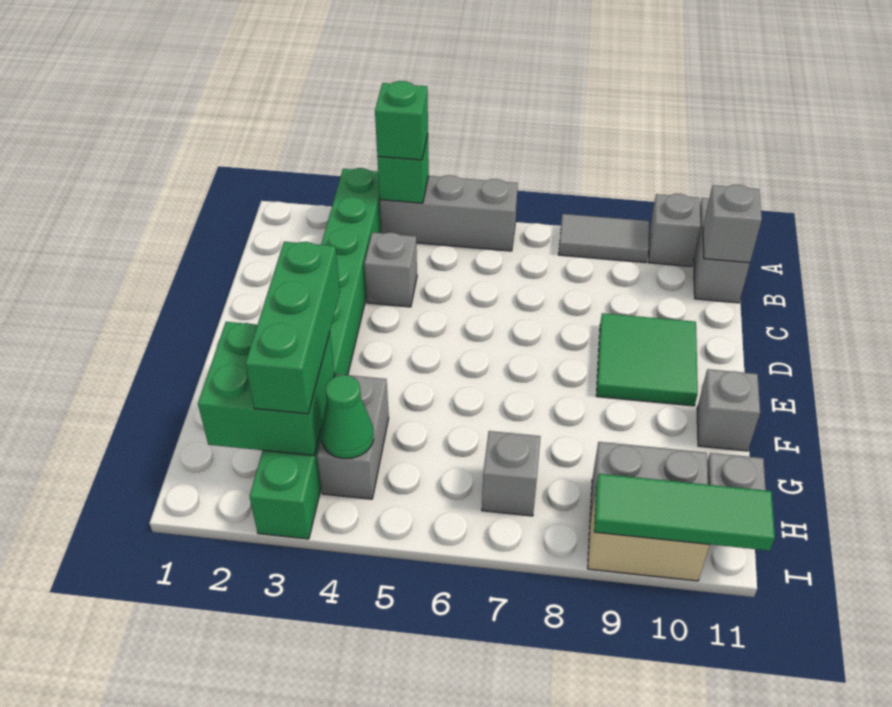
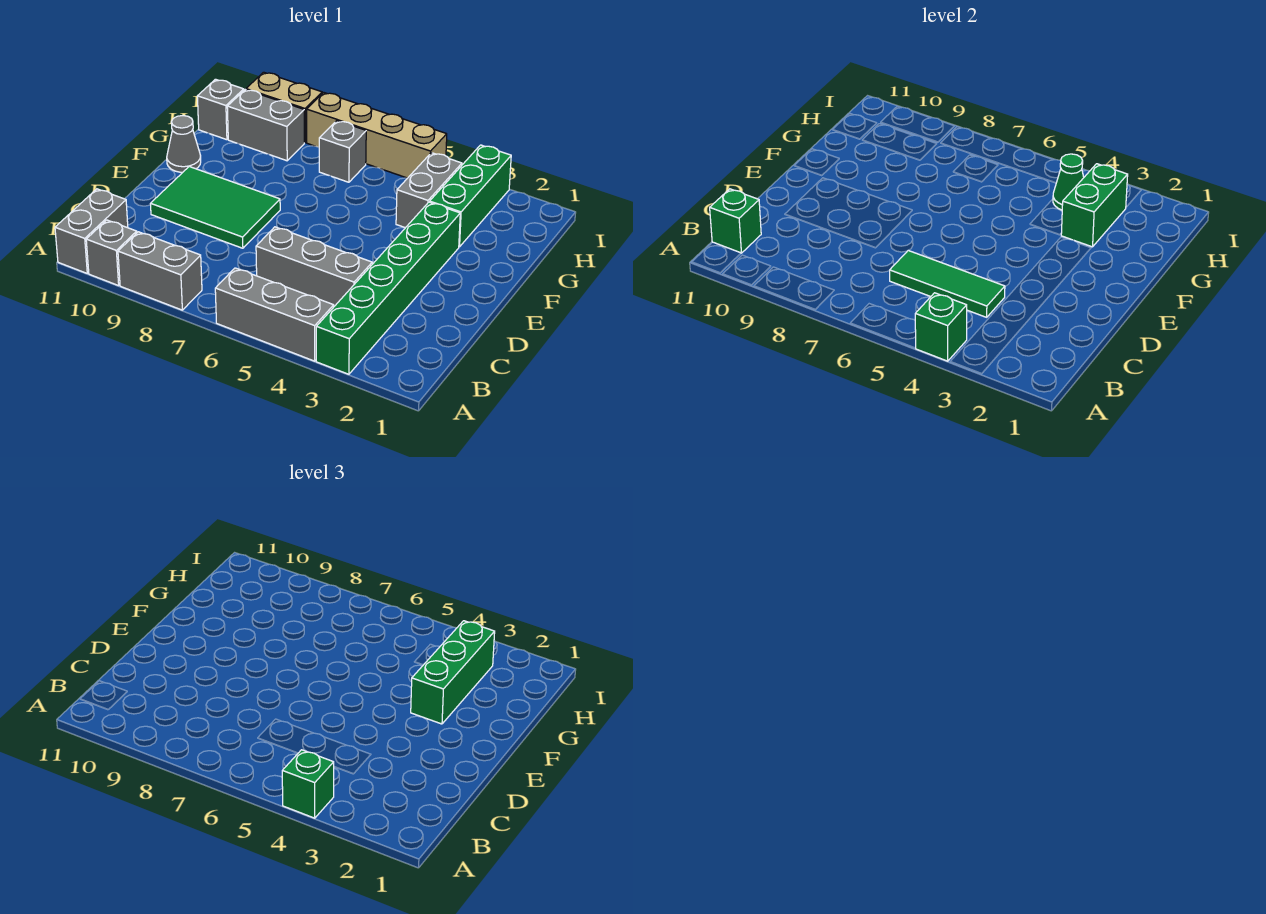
grey 1x2 tile [559,214,649,263] -> grey 1x2 brick [118,232,202,310]
grey 1x1 brick [703,185,762,263] -> green 1x1 brick [710,189,761,253]
grey 1x1 brick [364,232,417,307] -> grey 1x3 brick [256,227,372,306]
green 2x2 tile [596,313,698,406] -> green 2x3 tile [150,167,280,248]
grey 1x1 brick [697,369,760,451] -> grey 1x1 cone [167,116,201,172]
green 2x2 brick [198,322,335,455] -> green 1x2 brick [1061,164,1128,247]
none -> tan 1x4 brick [307,93,447,178]
green 1x3 tile [594,474,775,551] -> green 1x3 tile moved to [890,250,1005,317]

